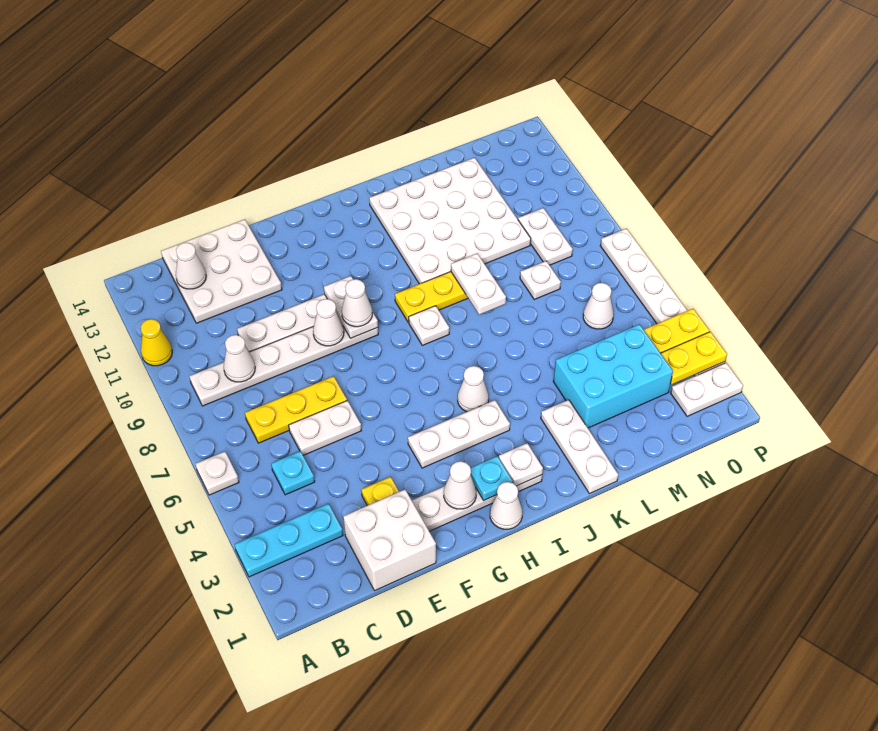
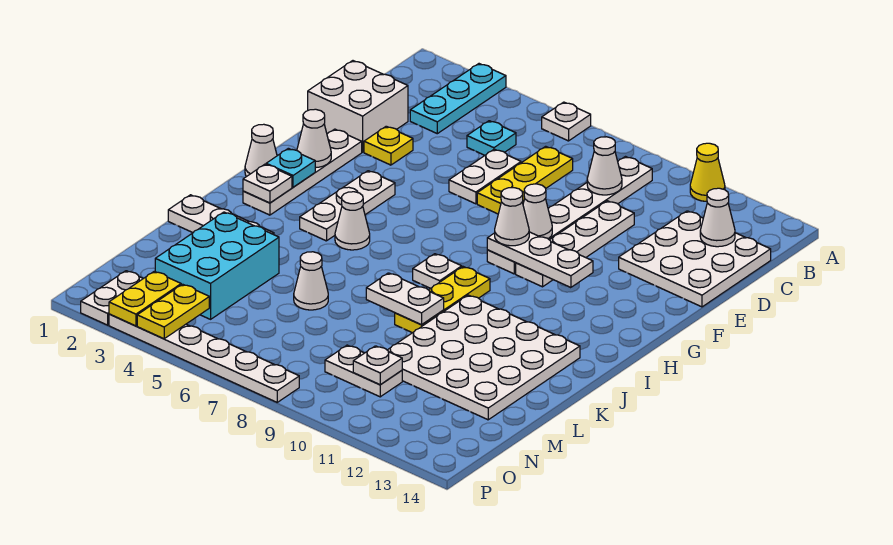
white 1x2 plate [324,276,378,338] -> white 1x3 plate [487,232,593,288]
white 1x1 plate [520,261,561,299] -> white 1x1 plate moved to [353,346,402,385]
white 1x1 cone [583,283,614,329] -> white 1x1 cone moved to [294,252,328,310]

